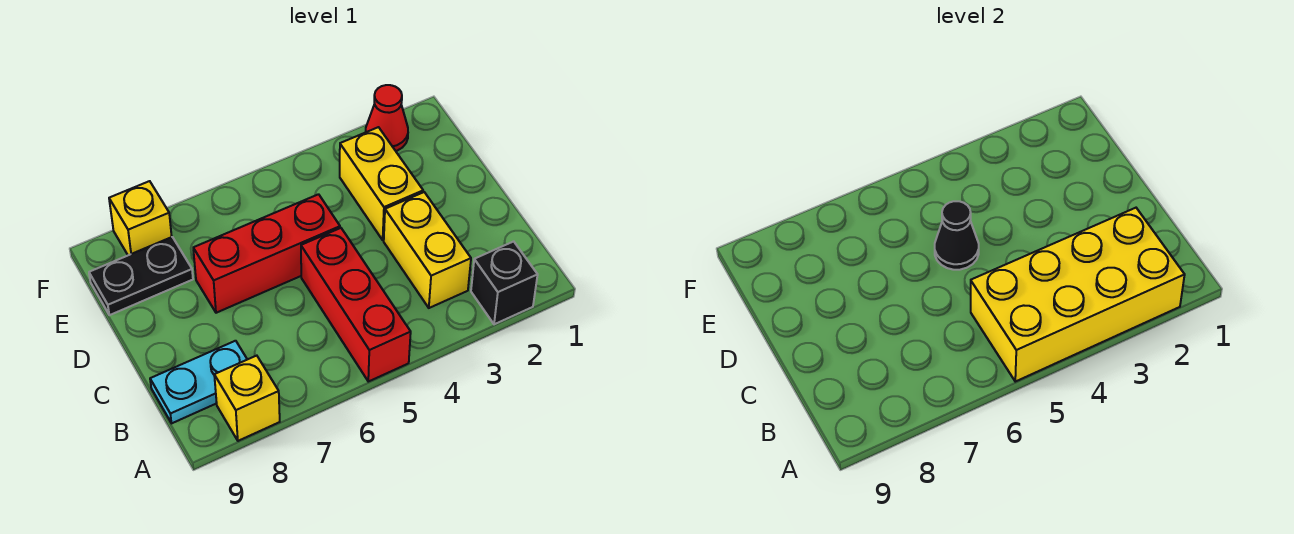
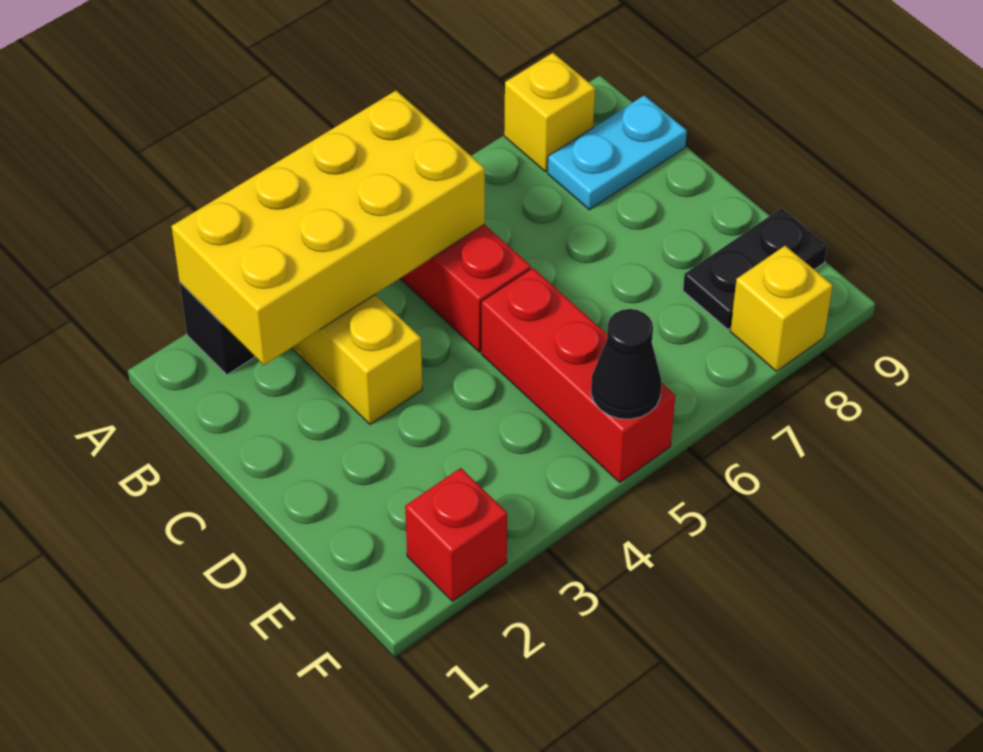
yellow 1x2 brick [340,127,423,240] -> none
red 1x3 brick [193,194,340,313] -> red 1x3 brick turned to [481,268,675,482]
black 1x1 cone [935,201,979,270] -> black 1x1 cone moved to [591,309,662,419]
red 1x1 cone [366,85,408,151] -> red 1x1 brick [405,468,507,601]

